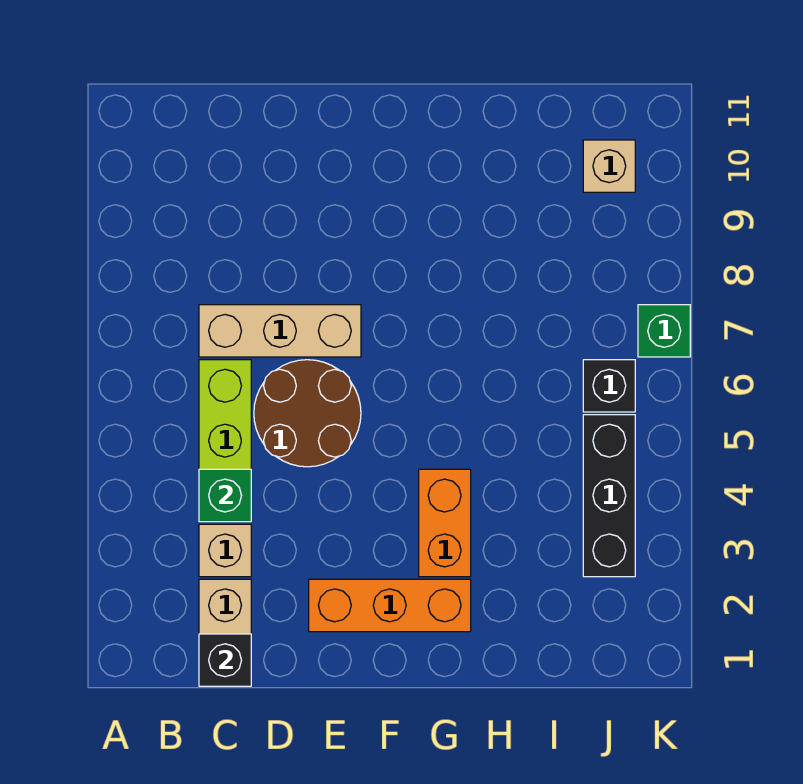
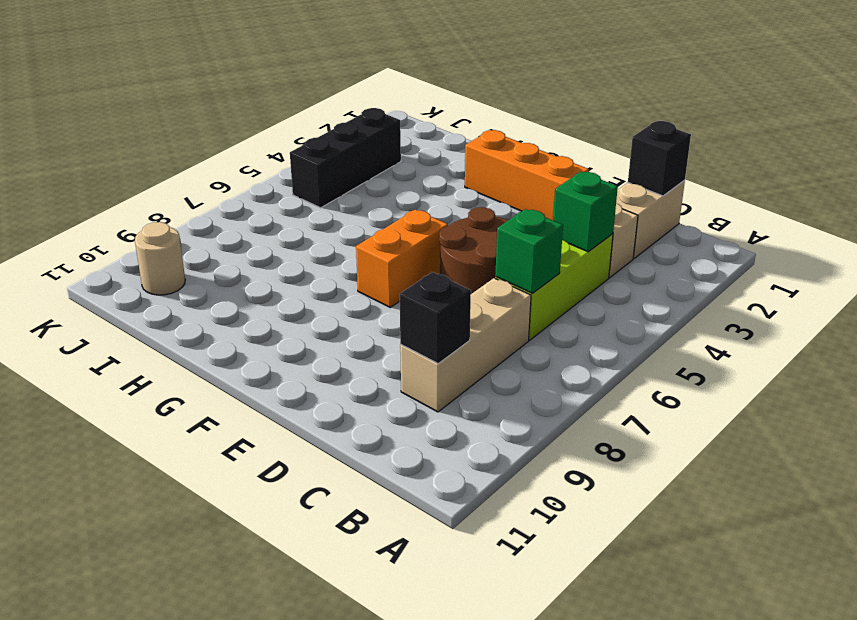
tan 1x3 brick [199,305,361,357] -> tan 1x3 brick turned to [400,278,531,412]
orange 1x2 brick [419,469,471,577] -> orange 1x2 brick moved to [356,210,448,307]
black 1x1 brick [583,360,635,412] -> black 1x1 brick moved to [400,272,471,363]
tan 1x1 brick [583,140,635,192] -> tan 1x1 round brick [135,222,185,295]
green 1x1 brick [638,305,690,357] -> green 1x1 brick moved to [495,209,563,293]

